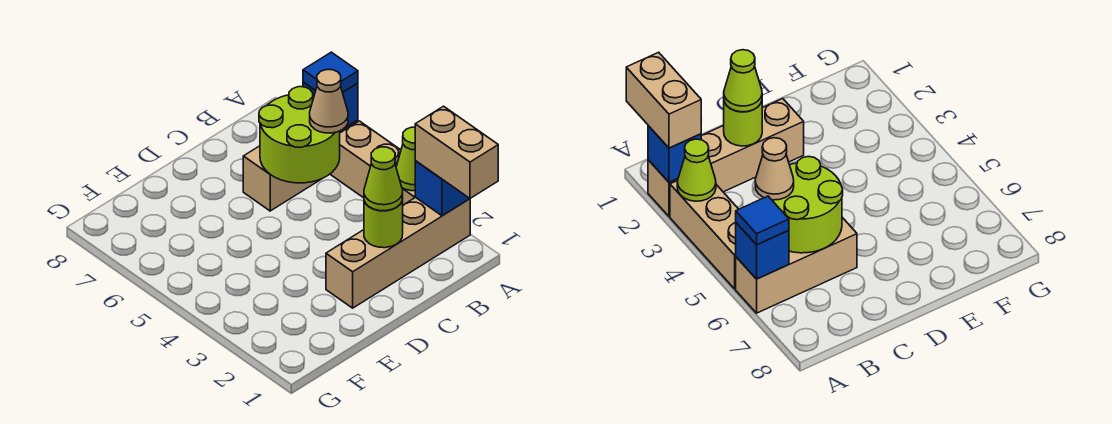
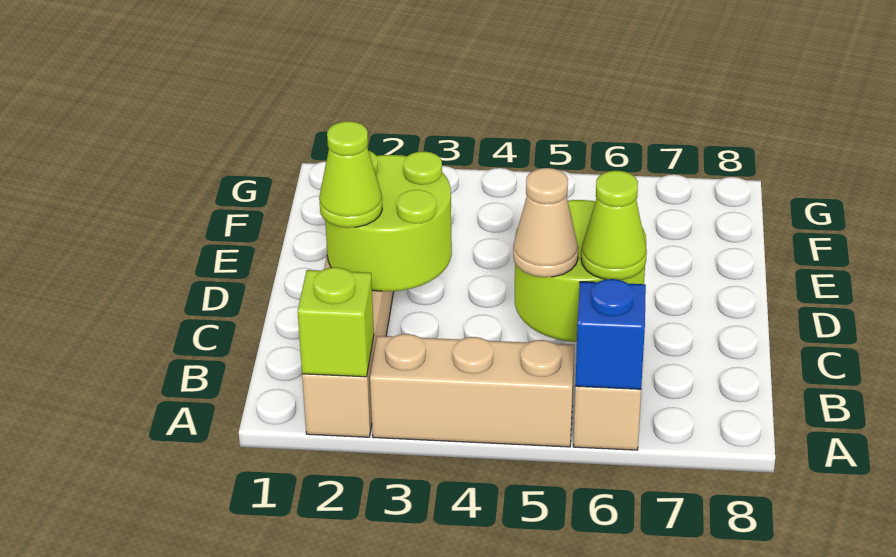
tan 1x2 brick [415,106,498,198] -> none
blue 1x1 brick [415,161,470,216] -> lime 1x1 brick [298,267,374,377]
lime 1x1 cone [396,127,415,191] -> lime 1x1 cone moved to [581,171,647,280]
blue 1x1 tile [303,52,358,92] -> none
lime 1x1 round brick [364,199,403,248] -> lime 2x2 round brick [325,151,452,291]

